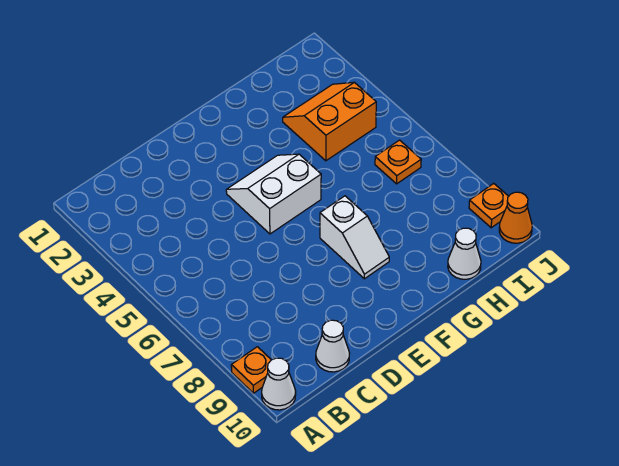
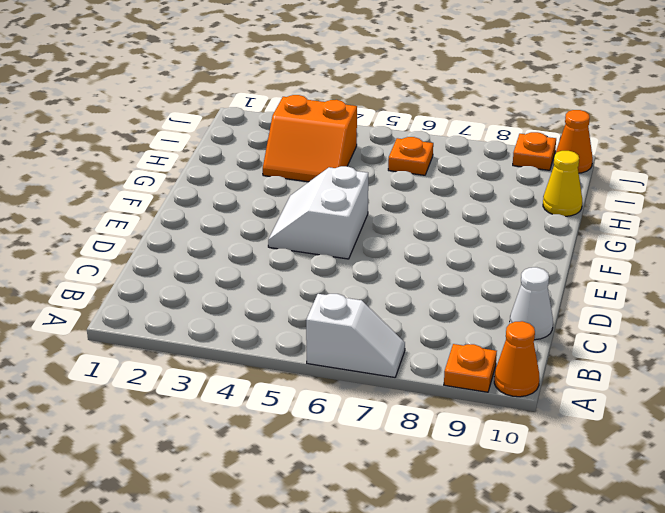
white 1x1 cone [262,358,296,410] -> orange 1x1 cone [494,321,539,397]
white 1x2 slope [320,196,389,279] -> white 1x2 slope moved to [306,294,405,377]
orange 2x2 slope [283,82,376,161] -> orange 2x2 slope turned to [263,95,357,182]
white 1x1 cone [448,228,481,279] -> yellow 1x1 cone [543,151,582,216]

